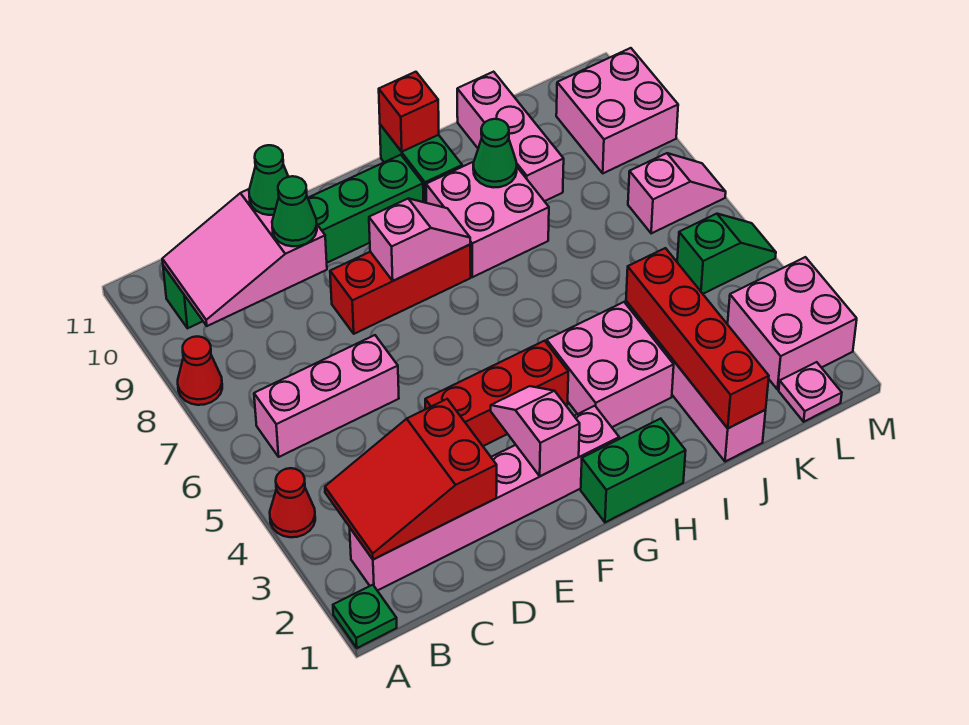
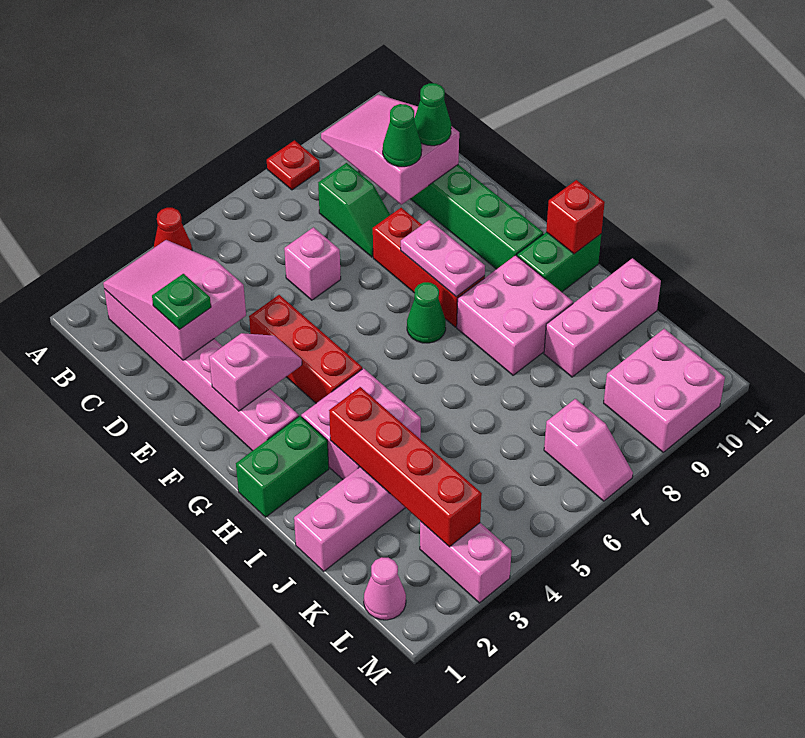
green 1x1 plate [333,585,397,648] -> green 1x1 plate moved to [152,274,211,329]
red 1x1 cone [178,337,222,405] -> red 1x1 plate [267,140,320,190]
red 2x3 slope [325,399,497,560] -> pink 2x3 slope [103,240,246,360]
pink 1x3 brick [254,335,399,457] -> pink 1x1 brick [284,227,341,300]
pink 1x2 slope [369,199,470,281] -> pink 1x2 plate [401,220,485,297]
green 1x2 brick [581,419,686,522] -> green 1x2 brick turned to [236,416,329,517]
green 1x1 cone [473,119,517,187] -> green 1x1 cone moved to [407,282,446,343]
red 1x4 brick [626,248,769,428] -> red 1x4 brick turned to [329,387,482,547]
pink 1x1 plate [779,362,842,422] -> pink 1x1 cone [364,557,406,620]
pink 2x2 brick [728,257,857,389] -> pink 1x2 brick [420,521,512,603]
green 1x2 slope [677,214,776,294] -> green 1x2 slope moved to [318,163,390,257]

